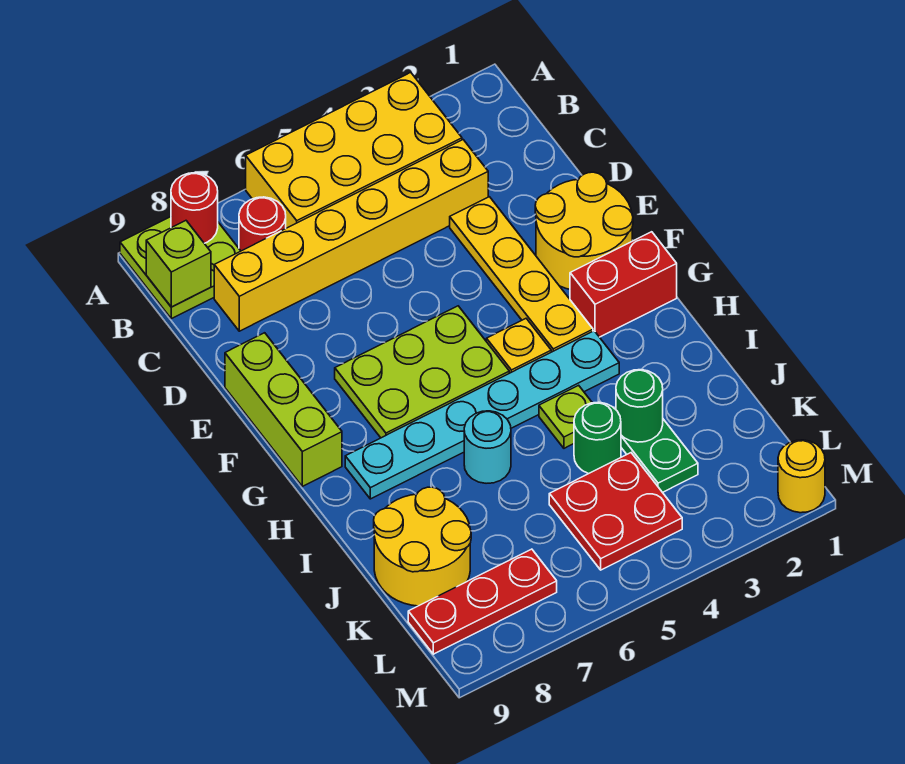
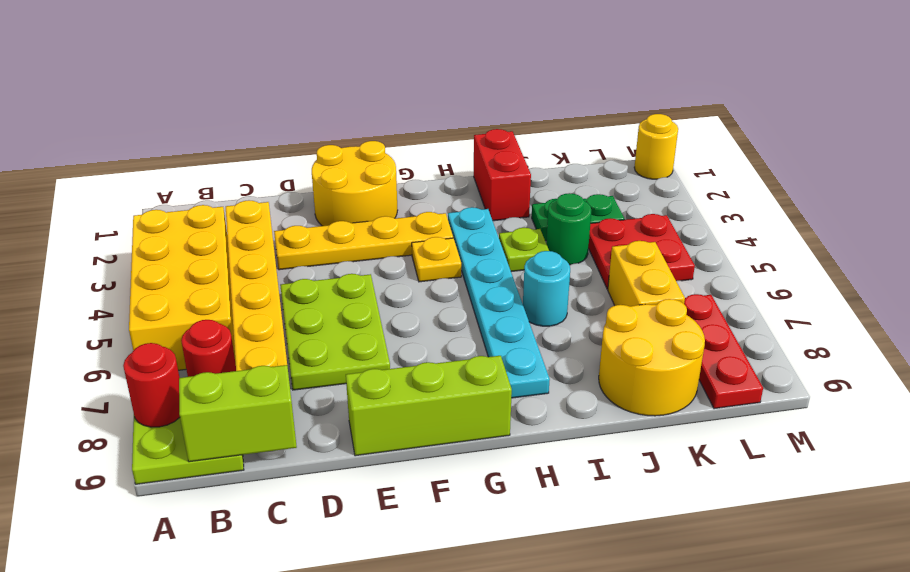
lime 1x1 brick [146,221,211,307] -> lime 1x2 brick [179,365,297,462]
lime 2x3 plate [335,306,509,438] -> lime 2x3 plate moved to [280,274,390,390]
red 1x2 brick [570,232,677,337] -> red 1x2 brick moved to [474,129,531,221]
green 1x1 round brick [616,370,663,442] -> none
none -> yellow 1x2 brick [608,241,685,307]

